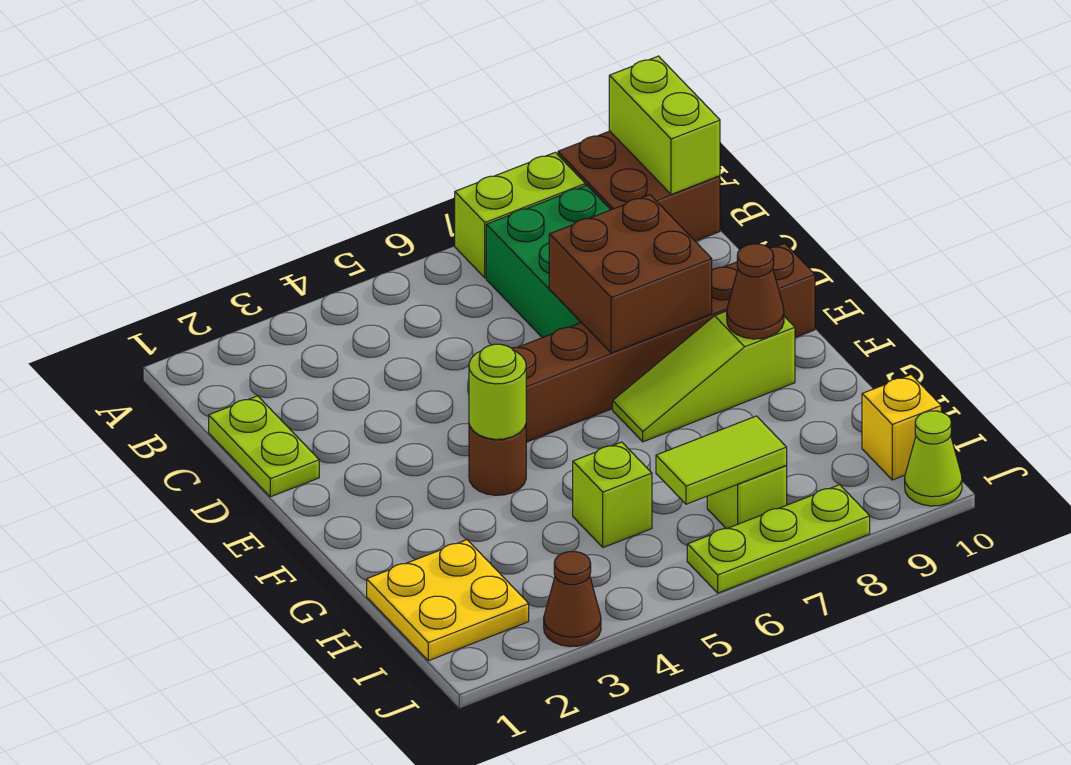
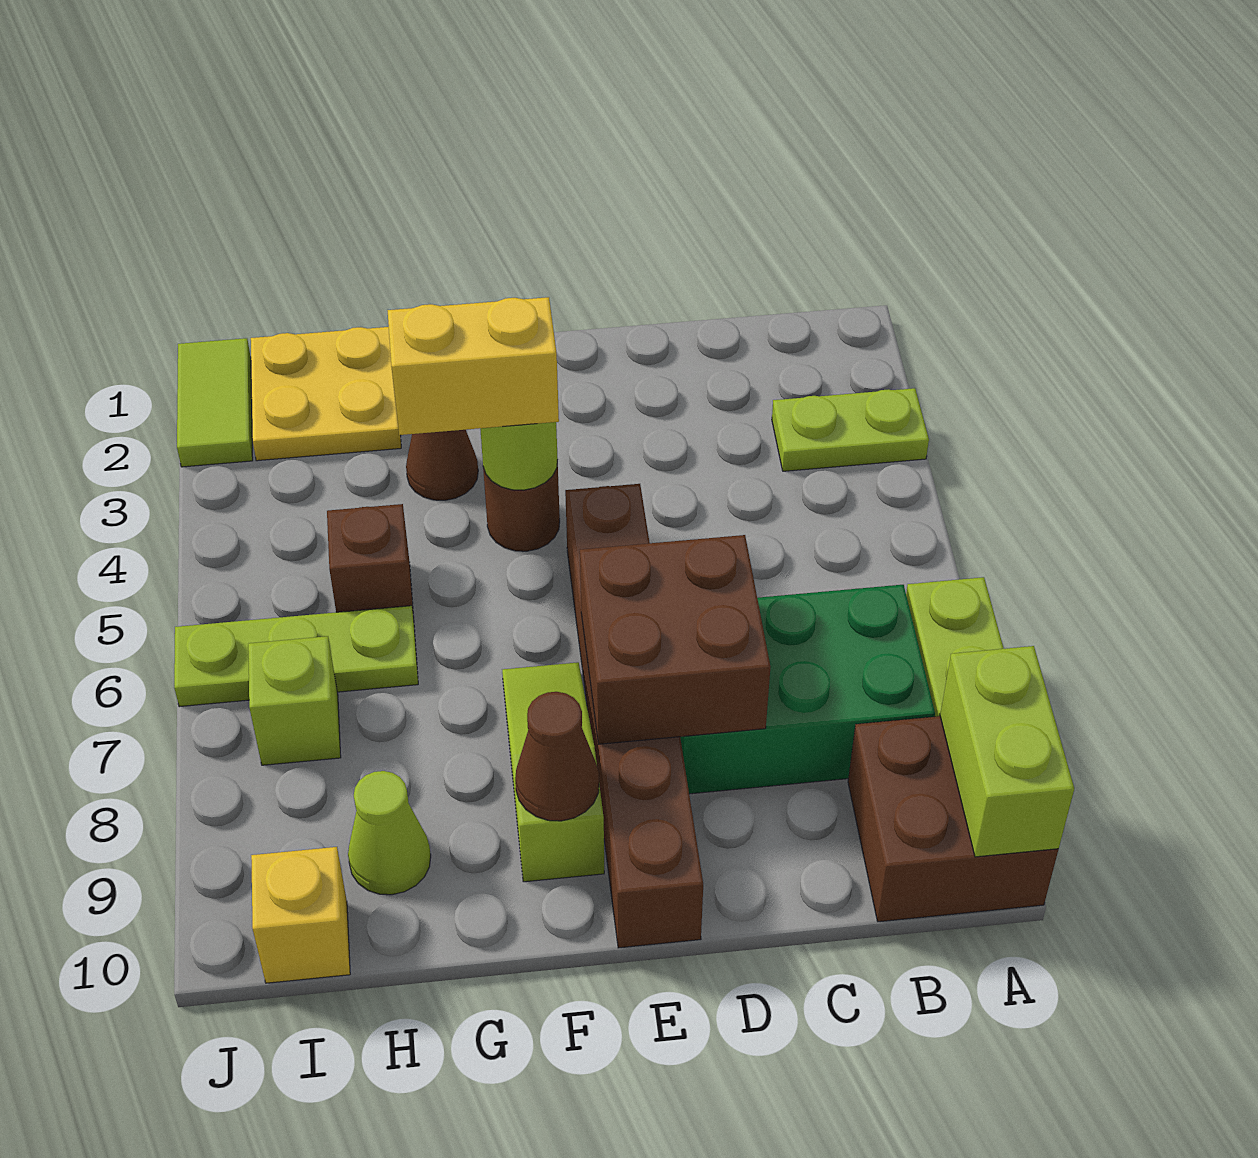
lime 1x2 brick [609,56,720,194] -> lime 1x2 brick turned to [940,646,1074,857]
lime 1x2 plate [209,396,319,497] -> lime 1x2 plate moved to [772,388,929,471]
none -> yellow 1x2 brick [388,297,559,435]
lime 1x1 brick [573,442,652,547] -> brown 1x1 brick [327,504,414,618]
lime 1x2 tile [656,416,787,504] -> lime 1x2 tile moved to [177,338,253,467]
brown 1x1 cone [544,552,601,647] -> brown 1x1 cone moved to [406,430,478,500]
lime 1x3 plate [687,485,870,593] -> lime 1x3 plate turned to [174,606,418,707]
lime 1x1 cone [905,411,962,506] -> lime 1x1 cone moved to [348,771,431,895]

